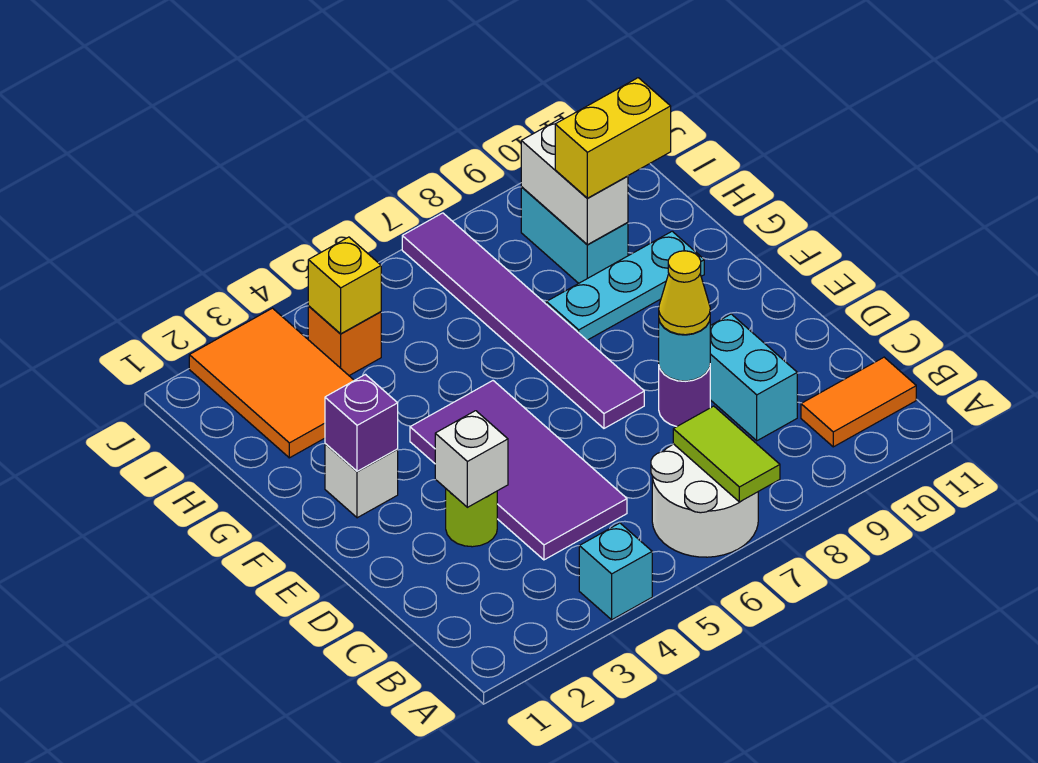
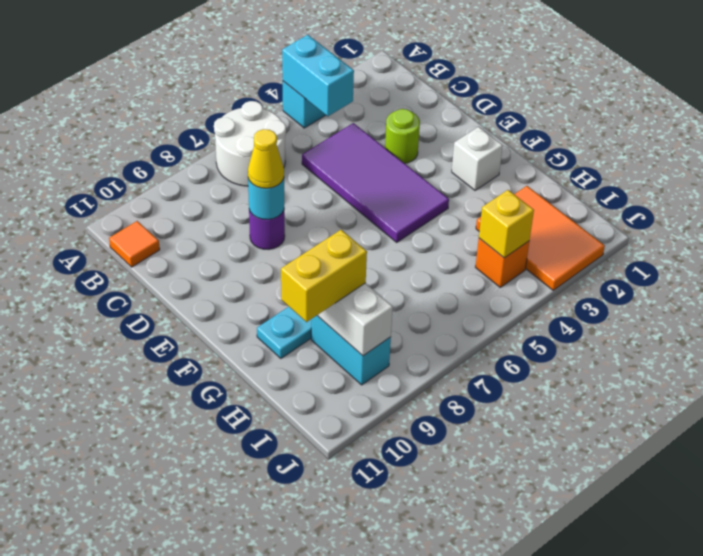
lime 1x2 tile [673,406,780,502] -> none
orange 1x2 tile [801,357,916,447] -> orange 1x1 tile [109,221,160,267]
cyan 1x2 brick [710,314,797,441] -> cyan 1x2 brick moved to [282,35,354,116]
white 1x1 brick [435,411,508,507] -> none
purple 1x6 tile [402,213,644,428] -> none
purple 1x1 brick [325,375,398,471] -> none

